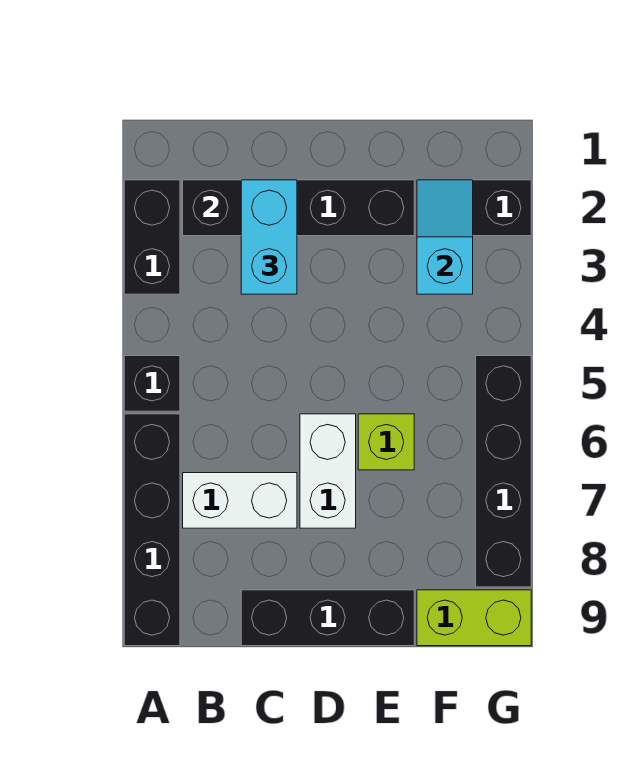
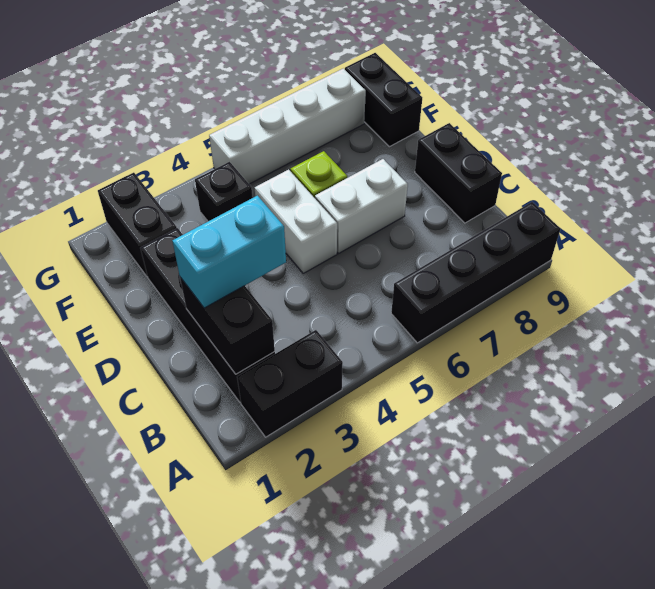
black 1x1 brick [124,356,180,411] -> black 1x1 brick moved to [195,162,253,221]
white 1x2 brick [183,473,297,528] -> white 1x2 brick moved to [255,170,337,273]
black 1x3 brick [241,590,414,646] -> black 1x2 brick [415,123,502,223]
cyan 1x2 slope [417,180,473,294] -> none
lime 1x2 brick [417,590,531,646] -> black 1x2 brick [345,53,422,147]
black 1x4 brick [476,356,531,587] -> white 1x4 brick [209,68,366,184]

